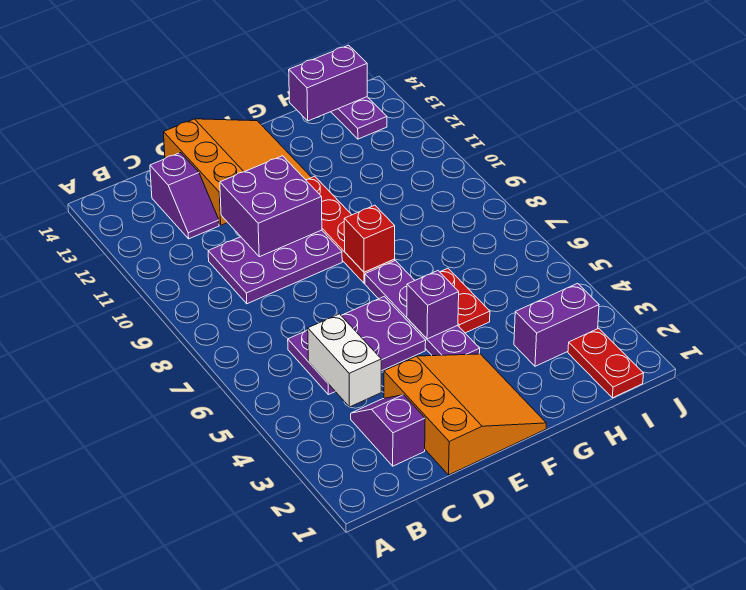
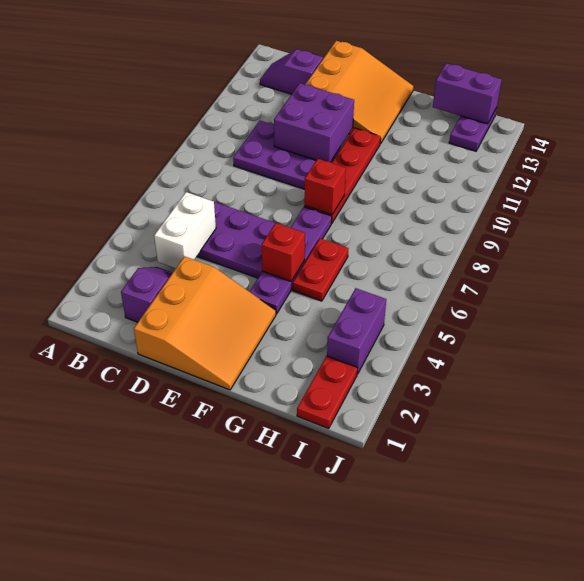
purple 1x2 slope [150,153,219,239] -> purple 1x2 slope turned to [260,49,323,94]
purple 1x1 brick [407,271,459,339] -> red 1x1 brick [262,223,305,281]
purple 1x2 brick [514,283,599,366] -> purple 1x2 brick turned to [327,288,386,374]

